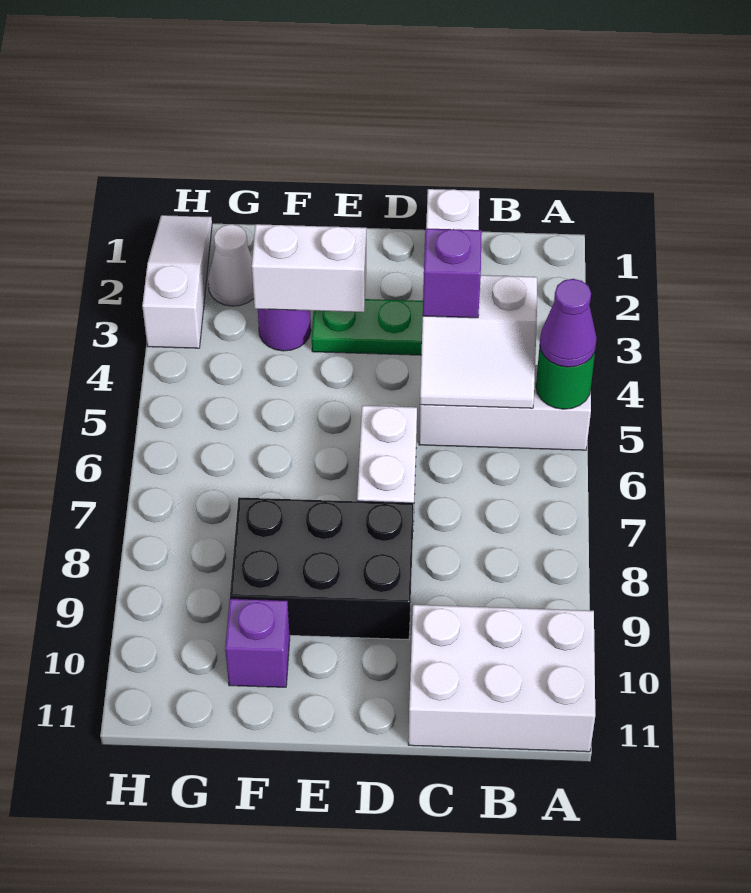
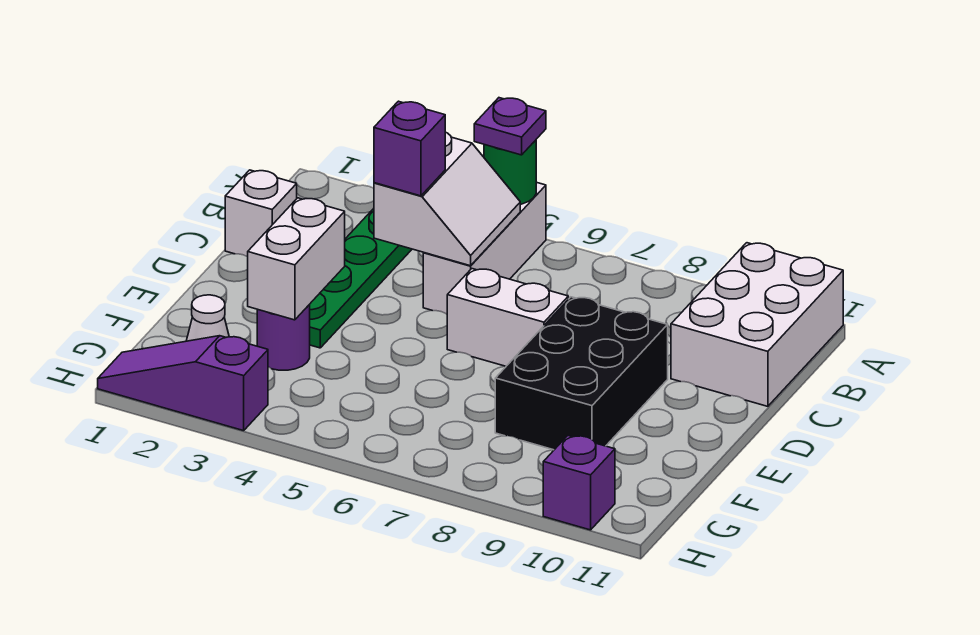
purple 1x1 cone [540,279,597,367] -> purple 1x1 plate [474,98,546,155]
purple 1x1 brick [225,599,290,687] -> purple 1x1 brick moved to [543,436,615,530]
white 1x3 slope [142,215,212,348] -> purple 1x3 slope [98,336,268,431]

